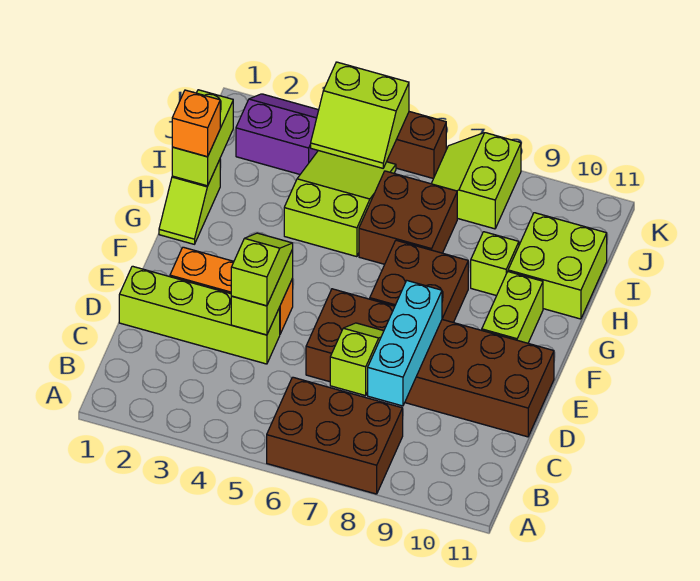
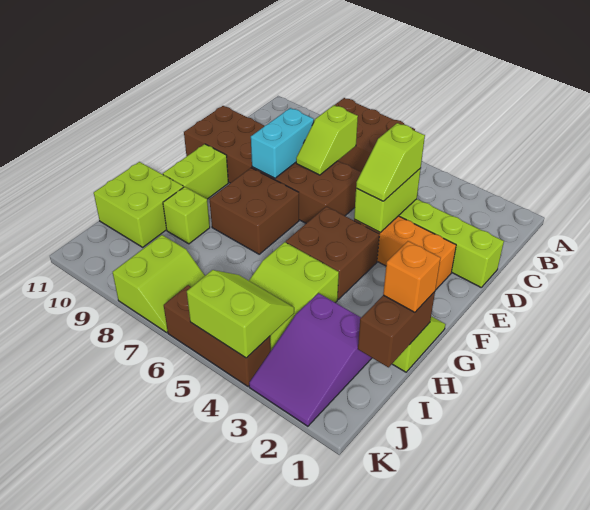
cyan 1x3 brick [368,281,442,406] -> cyan 1x2 brick [251,108,314,178]
lime 1x2 brick [172,90,233,186] -> brown 1x2 brick [358,292,435,367]
brown 2x2 brick [359,171,457,264] -> brown 2x2 brick moved to [286,207,379,299]
purple 2x2 slope [236,94,319,174] -> purple 2x3 slope [249,293,372,426]

